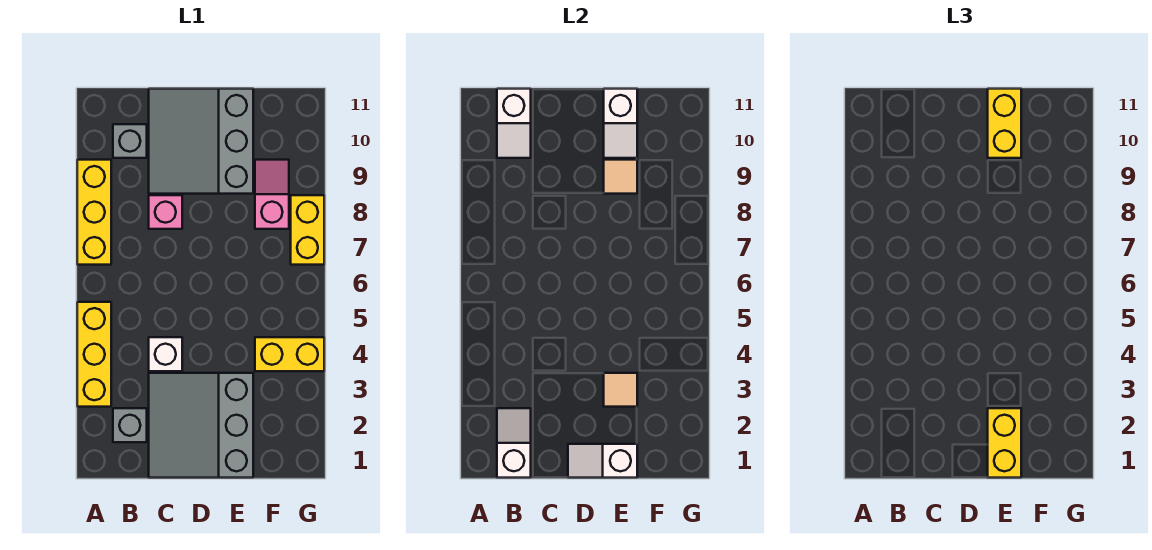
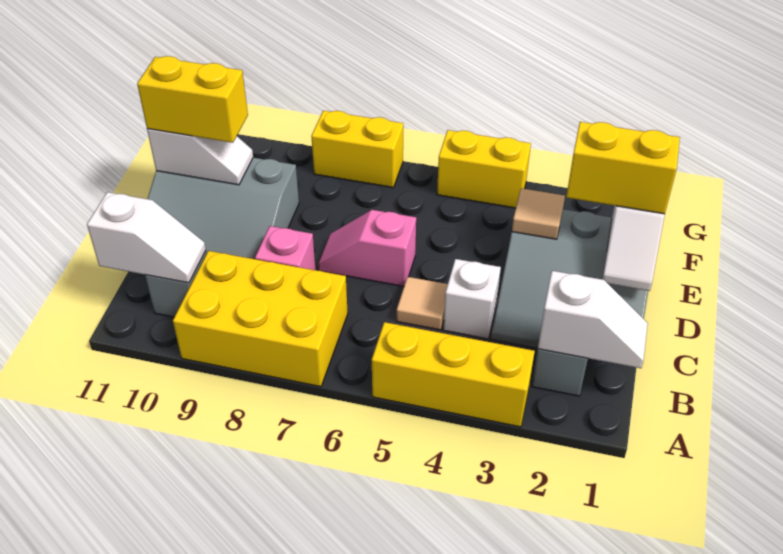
yellow 1x3 brick [77,160,111,265] -> yellow 2x3 brick [173,251,348,387]
white 1x2 slope [497,408,531,478] -> white 1x2 slope turned to [538,271,648,368]
tan 1x1 tile [604,160,637,194] -> tan 1x1 tile moved to [397,277,448,330]
yellow 1x2 brick [255,337,324,371] -> yellow 1x2 brick turned to [437,130,531,208]
pink 1x2 slope [255,160,289,229] -> pink 1x2 slope moved to [318,210,416,287]

